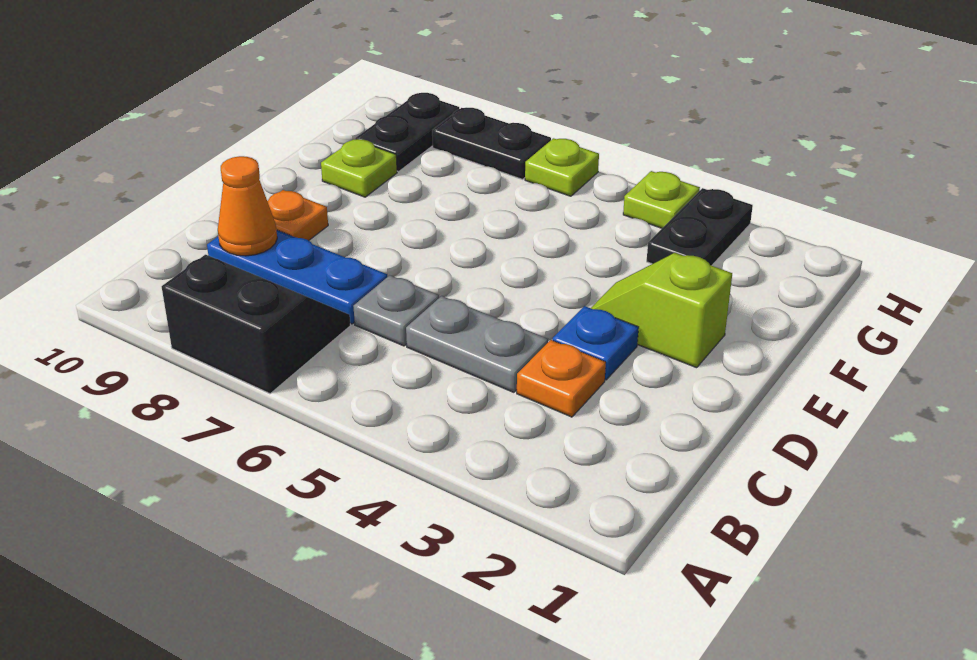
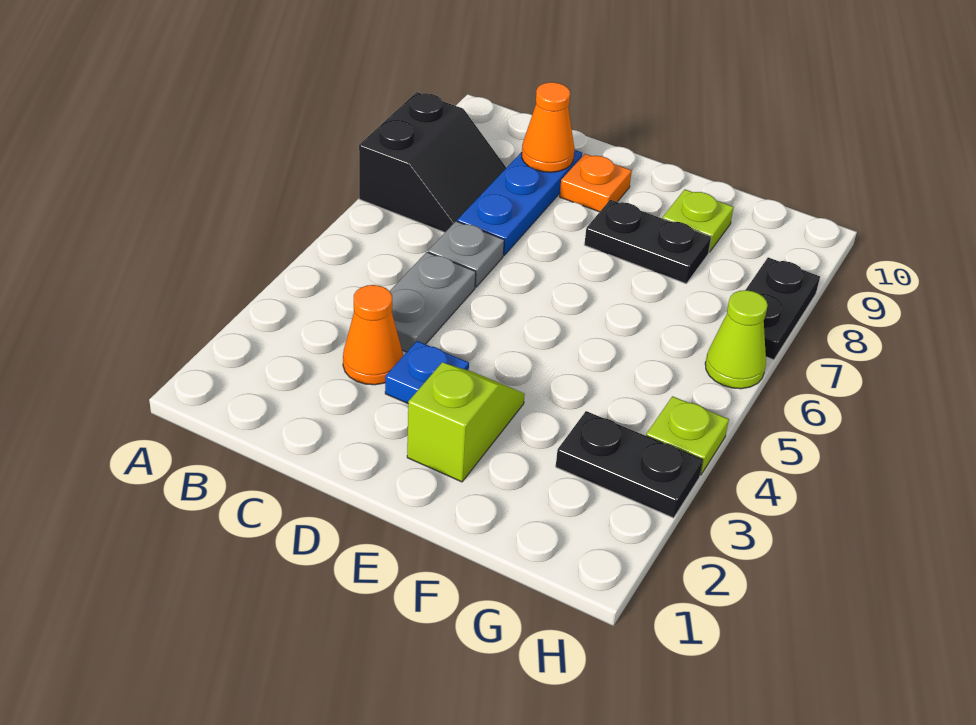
orange 1x1 plate [517,340,606,417] -> orange 1x1 cone [343,285,403,385]
black 1x2 plate [355,93,459,172] -> black 1x2 plate moved to [584,200,711,284]
lime 1x1 plate [525,138,599,196] -> lime 1x1 cone [705,290,768,389]

